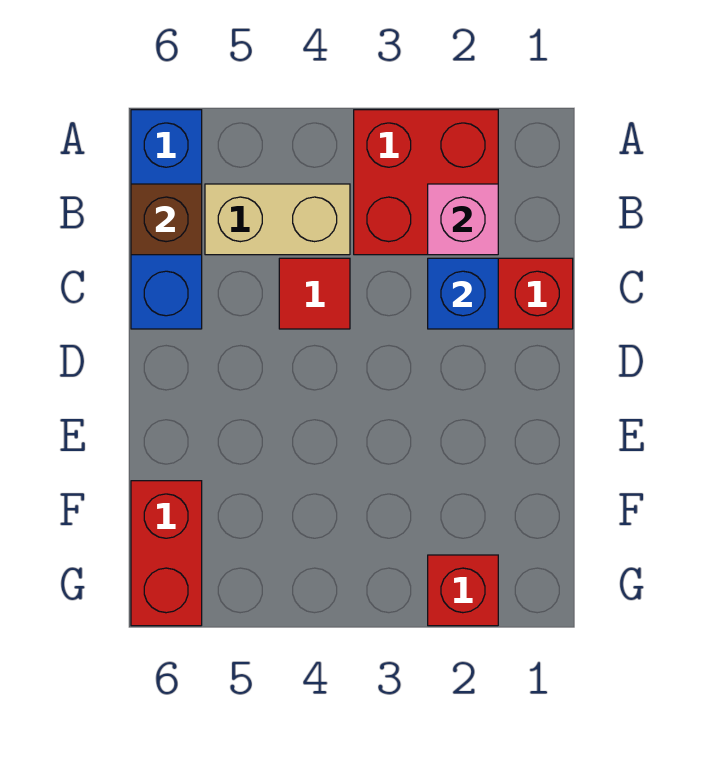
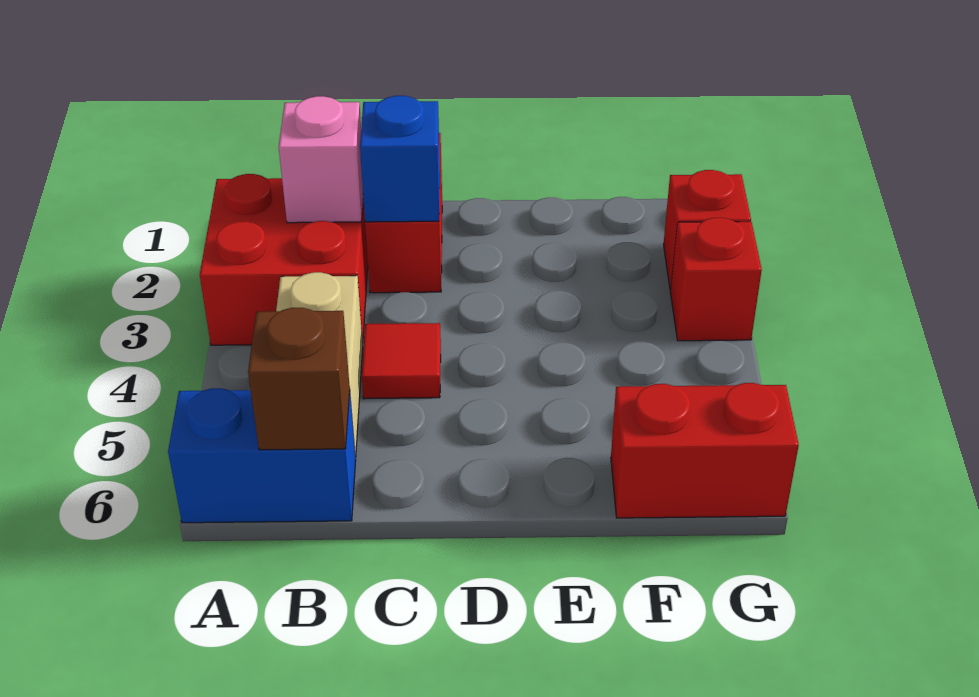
blue 1x3 brick [131,110,202,329] -> blue 1x2 brick [168,388,356,523]
none -> red 1x1 brick [670,218,762,341]

